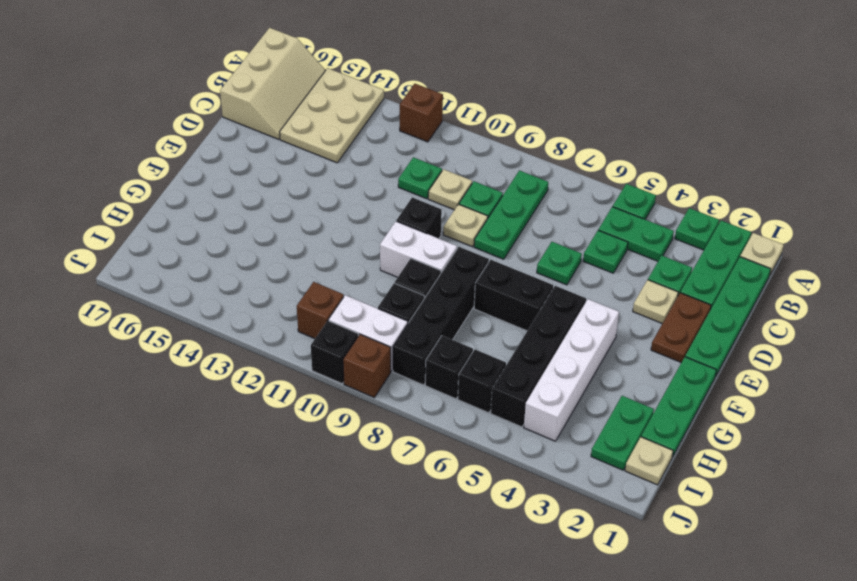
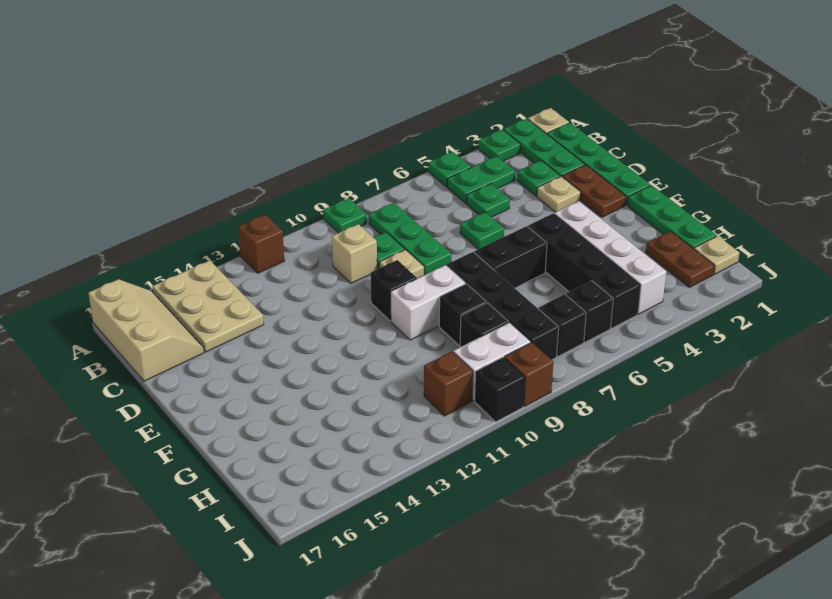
tan 1x1 plate [428,169,472,210] -> tan 1x1 brick [332,224,377,283]
green 1x1 plate [398,157,442,199] -> green 1x1 plate moved to [323,198,367,233]
green 1x2 plate [591,396,654,470] -> brown 1x2 plate [646,231,715,287]

